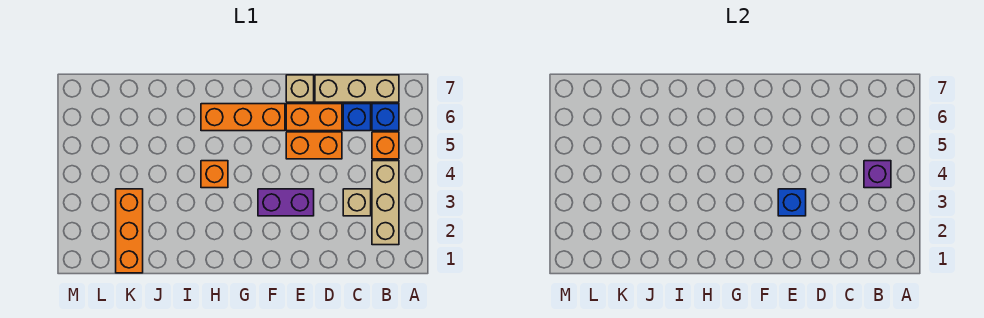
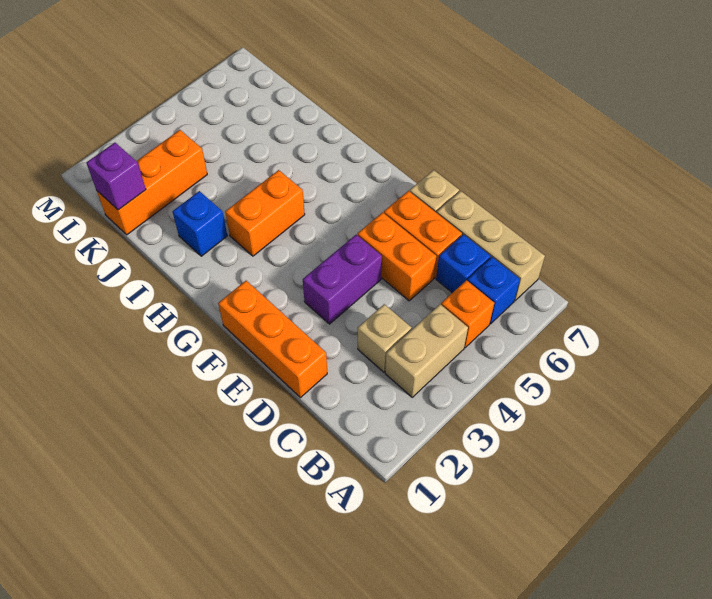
tan 1x3 brick [372,161,399,245] -> tan 1x2 brick [385,304,468,397]
purple 1x1 brick [864,161,891,188] -> purple 1x1 brick moved to [86,143,146,210]
purple 1x2 brick [258,189,314,216] -> purple 1x2 brick turned to [303,235,382,324]
blue 1x1 brick [778,189,806,216] -> blue 1x1 brick moved to [172,191,227,256]
orange 1x3 brick [201,104,285,131] -> orange 1x3 brick moved to [218,281,327,398]
orange 1x1 brick [201,161,228,188] -> orange 1x2 brick [225,170,305,256]

